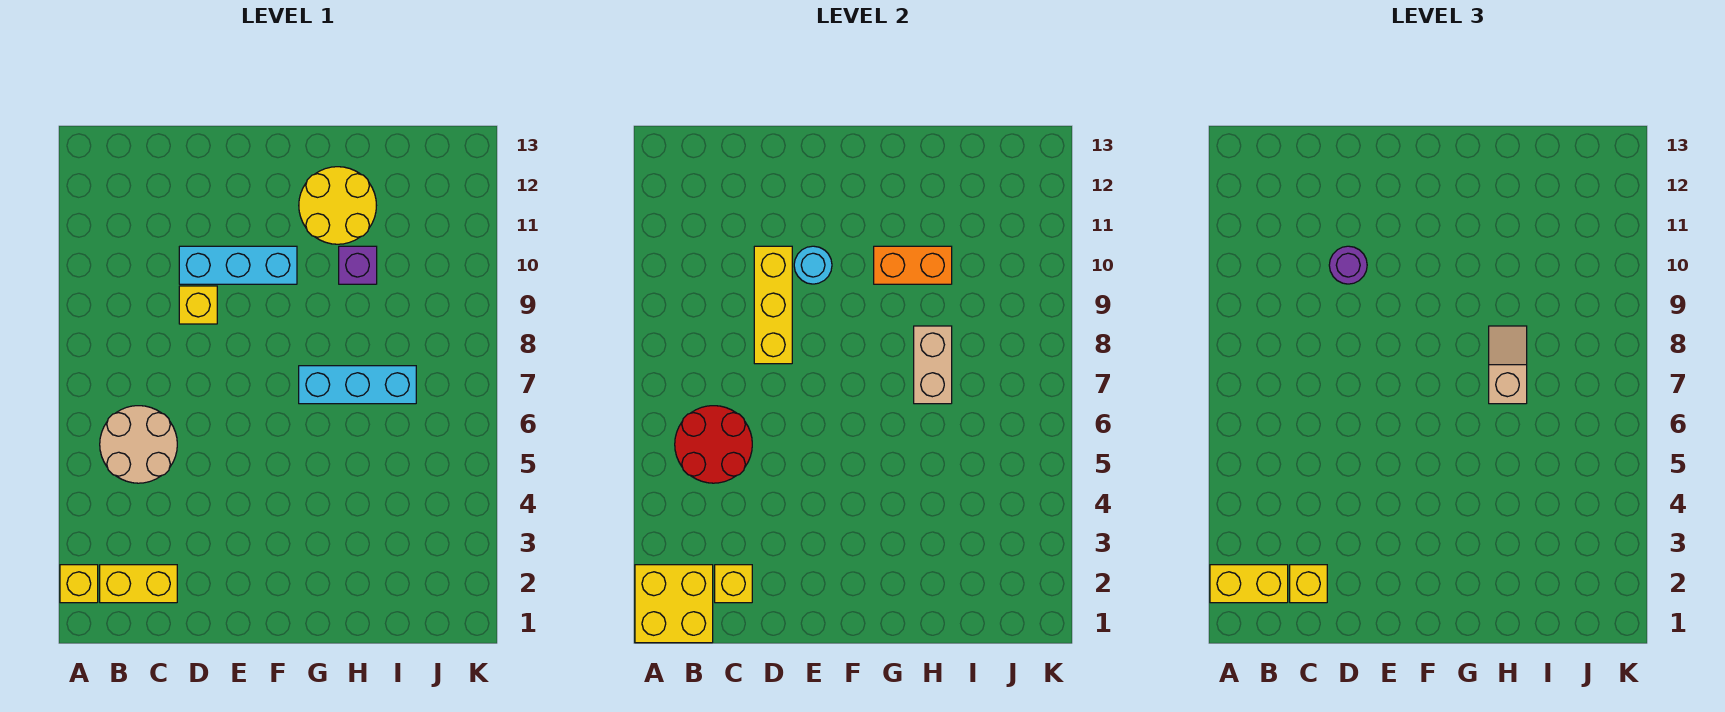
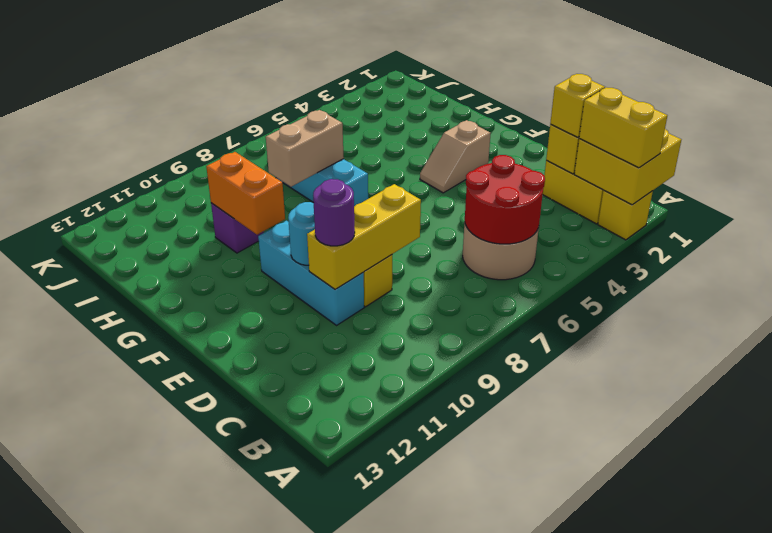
yellow 2x2 round brick [299,167,376,244] -> none
tan 1x2 slope [1489,326,1527,404] -> tan 1x2 slope moved to [420,120,491,193]

